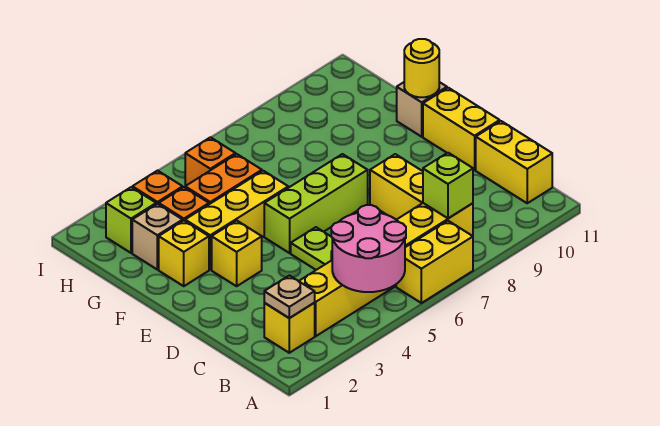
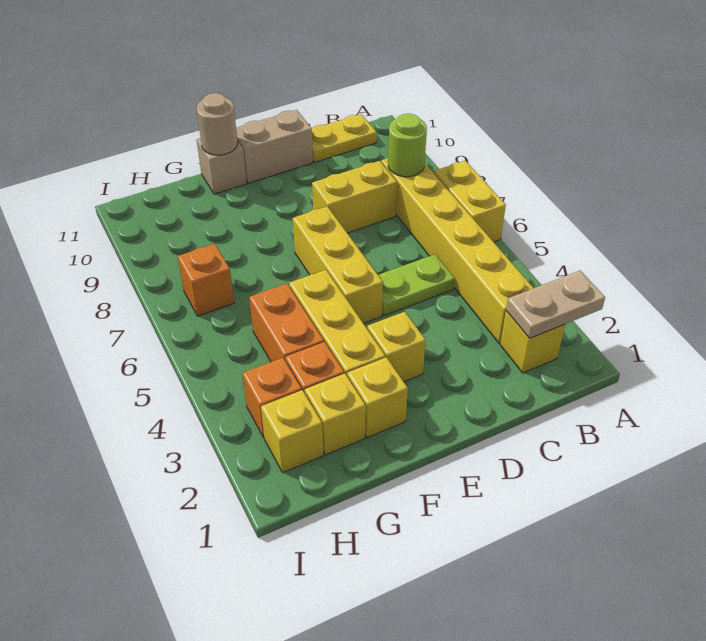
pink 2x2 round brick [331,205,406,292] -> none
tan 1x1 plate [264,275,315,318] -> tan 1x2 plate [506,271,605,338]
lime 1x1 brick [423,153,473,218] -> lime 1x1 round brick [388,114,427,177]
yellow 1x2 brick [476,121,552,203] -> yellow 1x2 plate [312,114,377,162]
yellow 1x2 brick [423,88,500,170] -> tan 1x2 brick [236,110,313,183]
lime 1x3 brick [264,154,368,253] -> yellow 1x3 brick [293,206,383,323]
yellow 1x1 round brick [404,39,439,97] -> tan 1x1 round brick [197,93,238,155]
tan 1x1 brick [132,204,183,270] -> yellow 1x1 brick [305,374,366,455]
lime 1x1 brick [106,187,156,253] -> yellow 1x1 brick [261,390,323,472]
orange 1x1 brick [185,137,236,186] -> orange 1x1 brick moved to [177,244,234,316]

